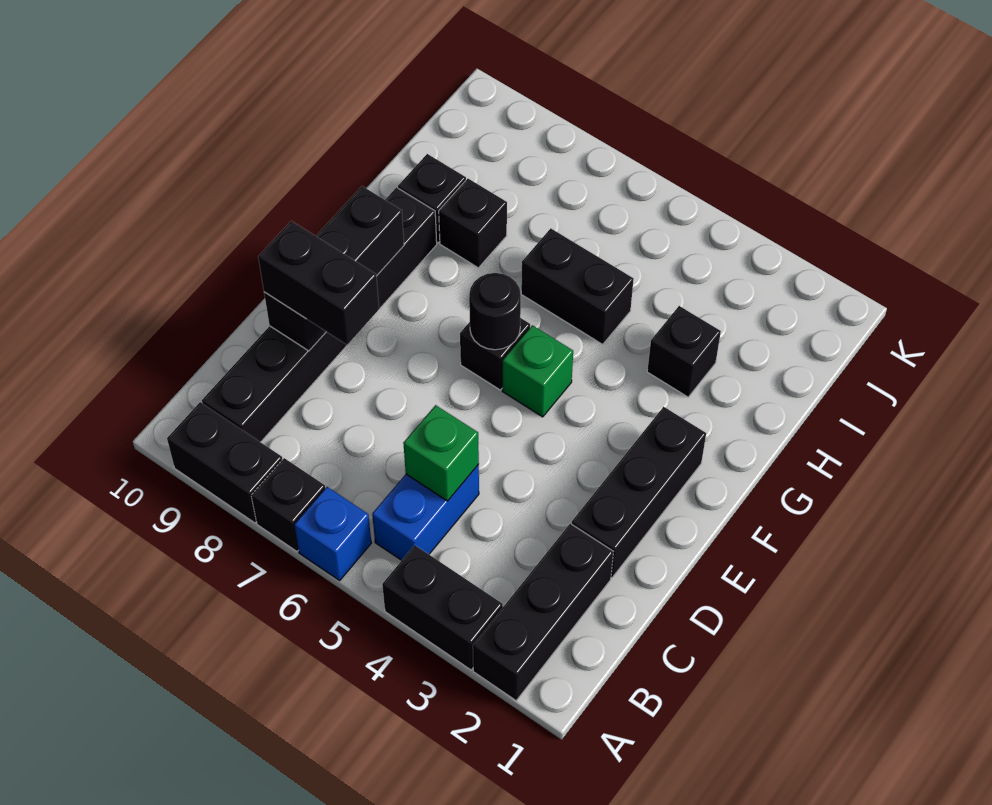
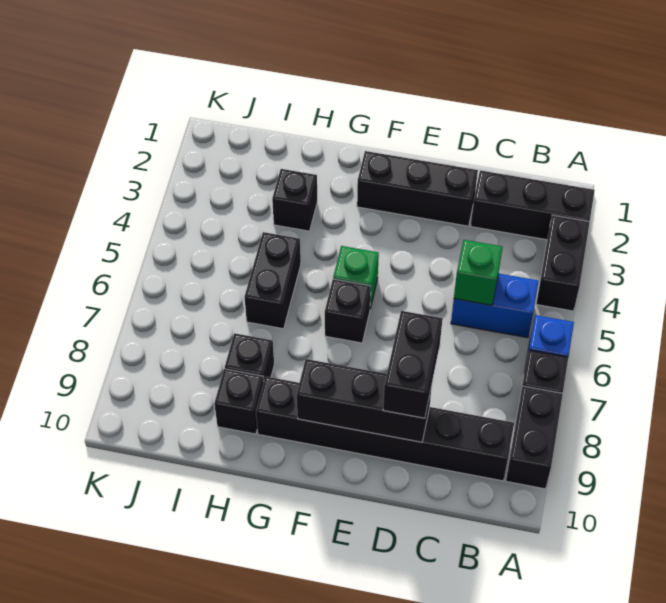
black 1x1 round brick [469,273,521,350] -> none

